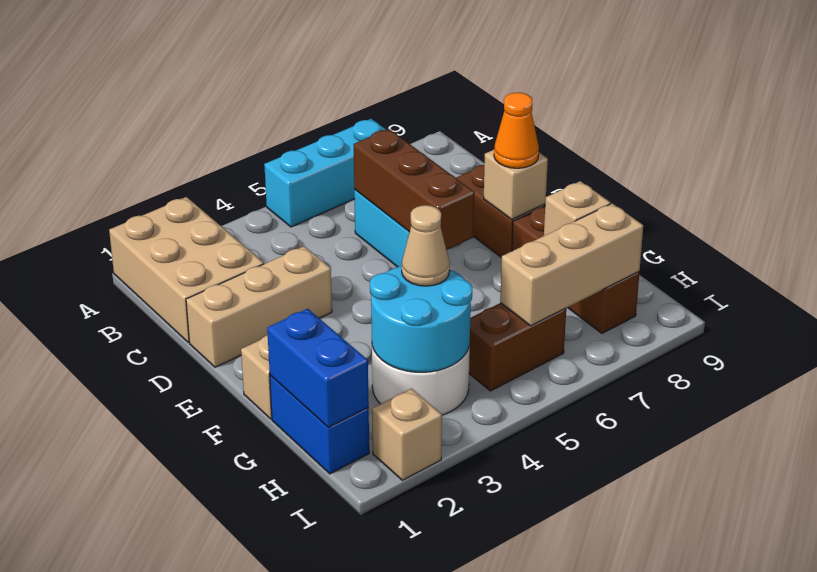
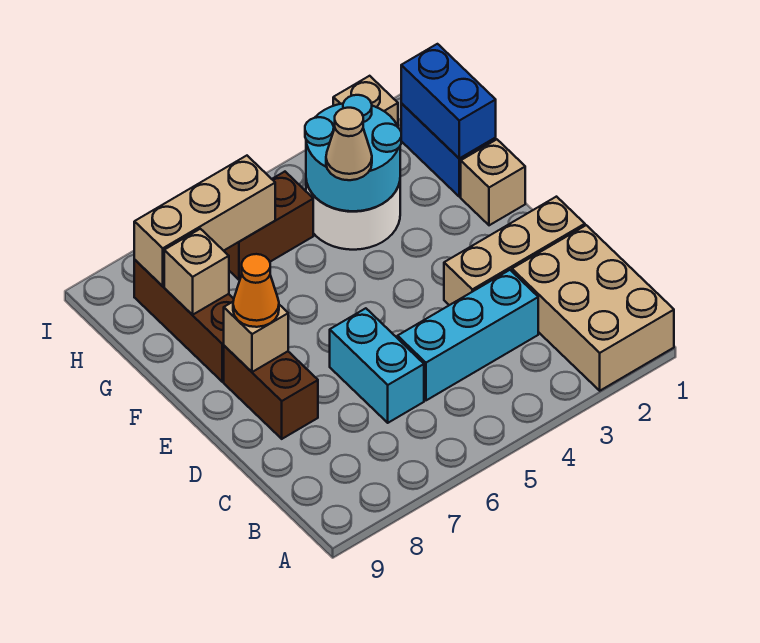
cyan 1x3 brick [264,119,386,227] -> cyan 1x3 brick moved to [398,270,538,400]
brown 1x3 brick [353,129,475,250] -> none

